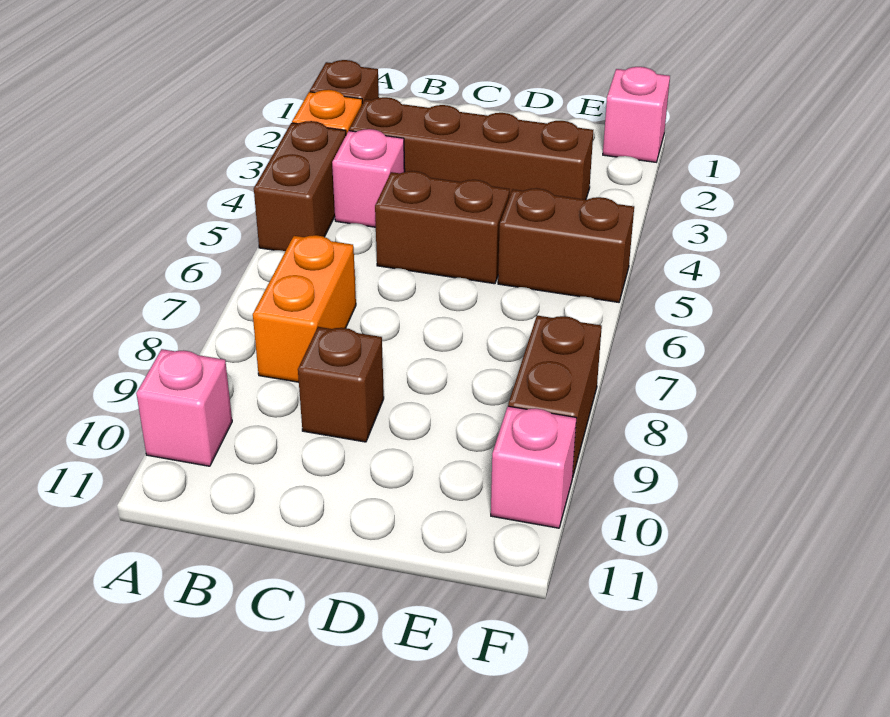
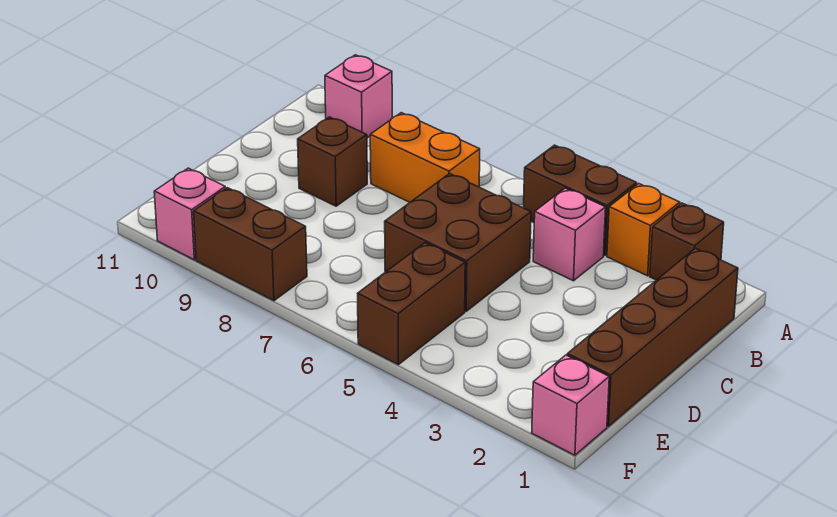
brown 1x4 brick [349,97,593,200] -> brown 1x4 brick moved to [567,248,738,426]
brown 1x2 brick [375,171,509,284] -> brown 2x2 brick [385,174,531,311]

